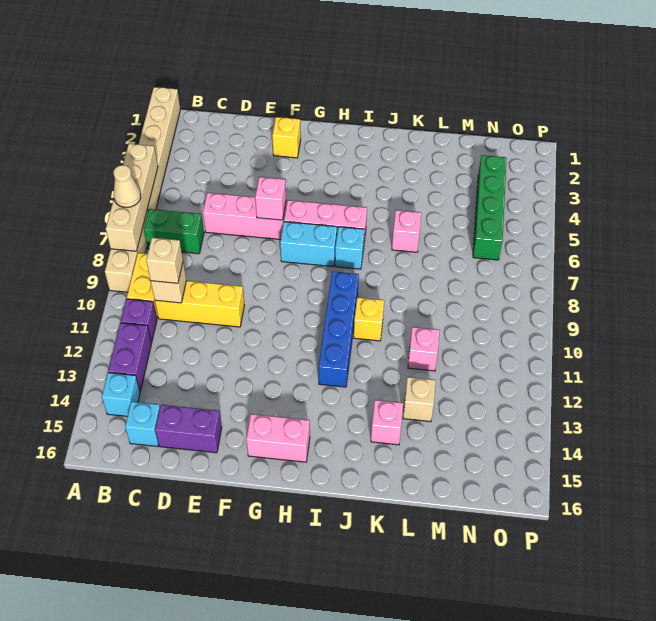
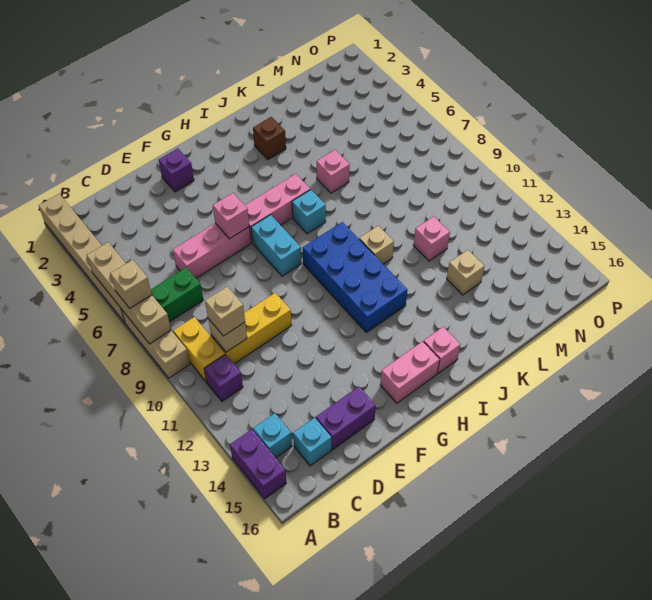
tan 1x1 cone [113,165,141,207] -> tan 1x1 brick [110,260,152,308]
purple 1x2 brick [108,323,152,391] -> purple 1x2 brick moved to [230,429,286,499]
yellow 1x1 brick [272,117,301,158] -> purple 1x1 brick [159,148,194,192]
cyan 1x2 brick [280,222,337,267] -> cyan 1x2 brick turned to [251,215,301,276]
blue 1x4 brick [319,271,359,387] -> blue 2x4 brick [303,222,407,332]
none -> brown 1x1 brick [253,117,286,160]
yellow 1x1 brick [354,297,384,341] -> tan 1x1 brick [359,226,394,264]
pink 1x1 brick [371,400,403,445] -> pink 1x1 brick moved to [424,327,460,373]
green 1x4 brick [473,155,507,260] -> none

